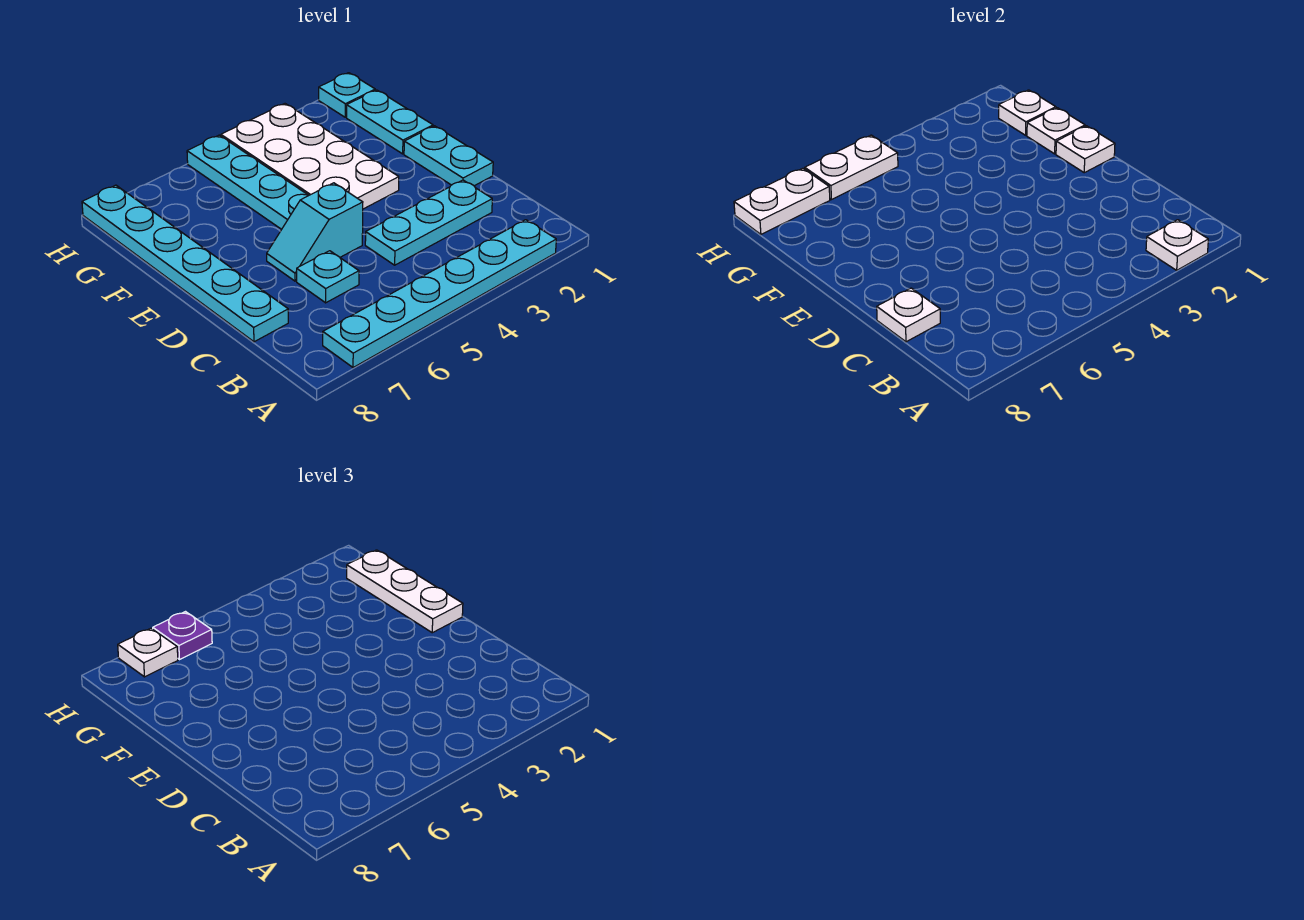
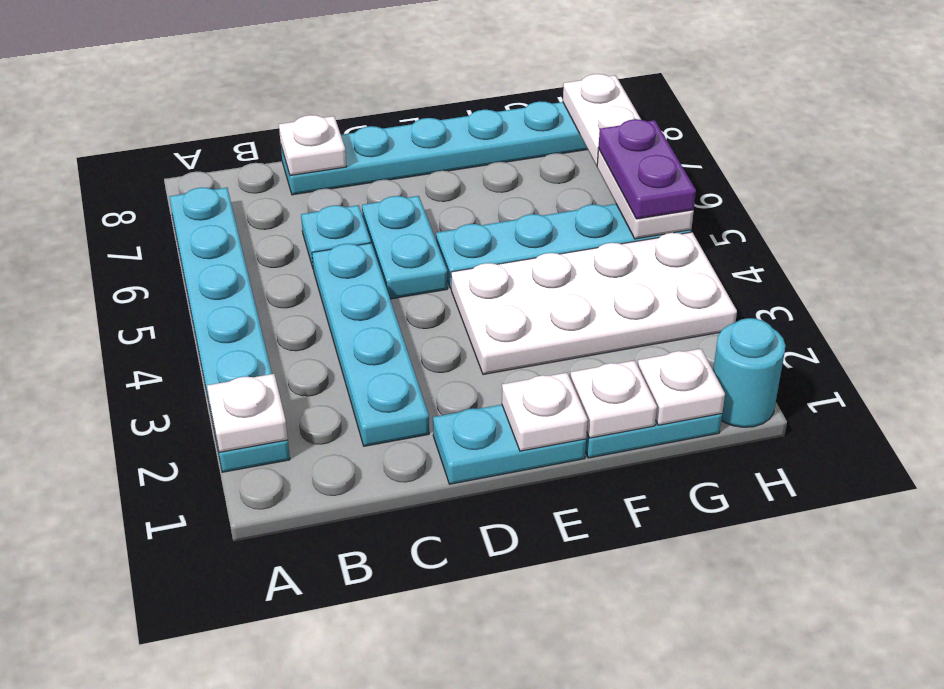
cyan 1x3 plate [365,180,492,265] -> cyan 1x4 plate [312,243,429,446]
cyan 1x2 slope [267,183,363,281] -> cyan 1x2 plate [362,196,448,299]
white 1x3 plate [347,550,463,633] -> none
cyan 1x1 plate [319,73,375,117] -> cyan 1x1 round brick [713,318,785,427]
purple 1x1 plate [153,612,212,659] -> purple 1x2 plate [598,119,696,219]
white 1x1 plate [118,628,178,677] -> none

